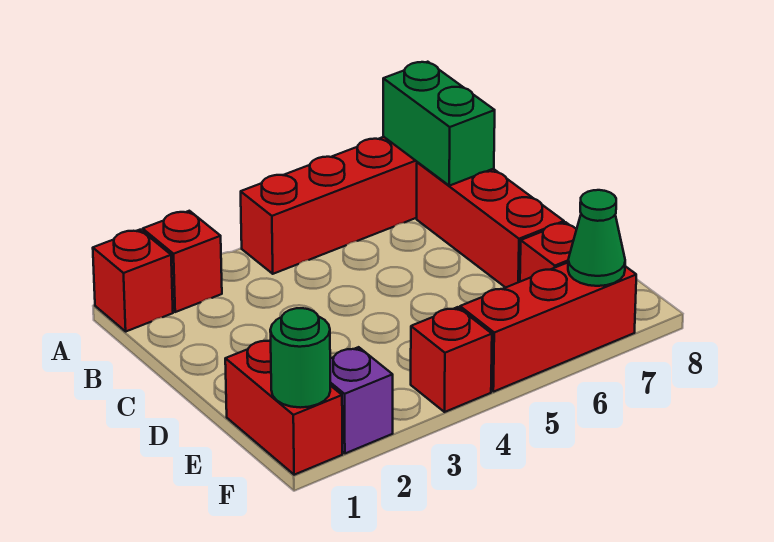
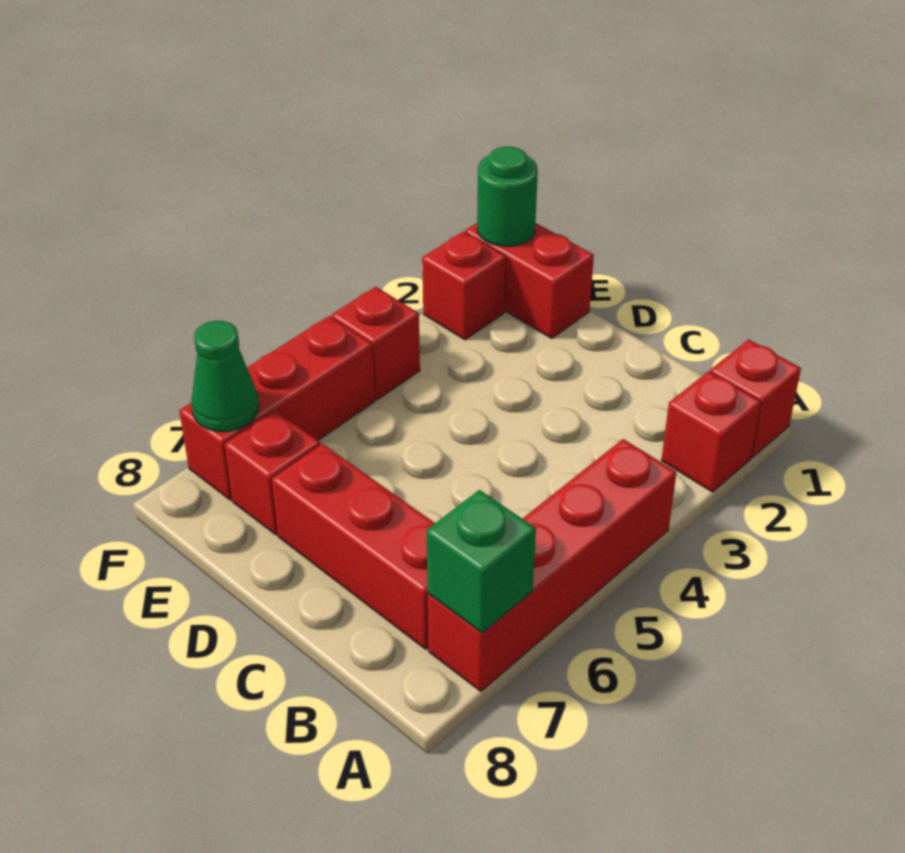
green 1x2 brick [383,62,495,186] -> green 1x1 brick [427,490,536,633]
purple 1x1 brick [330,347,393,453] -> red 1x1 brick [422,232,506,340]

